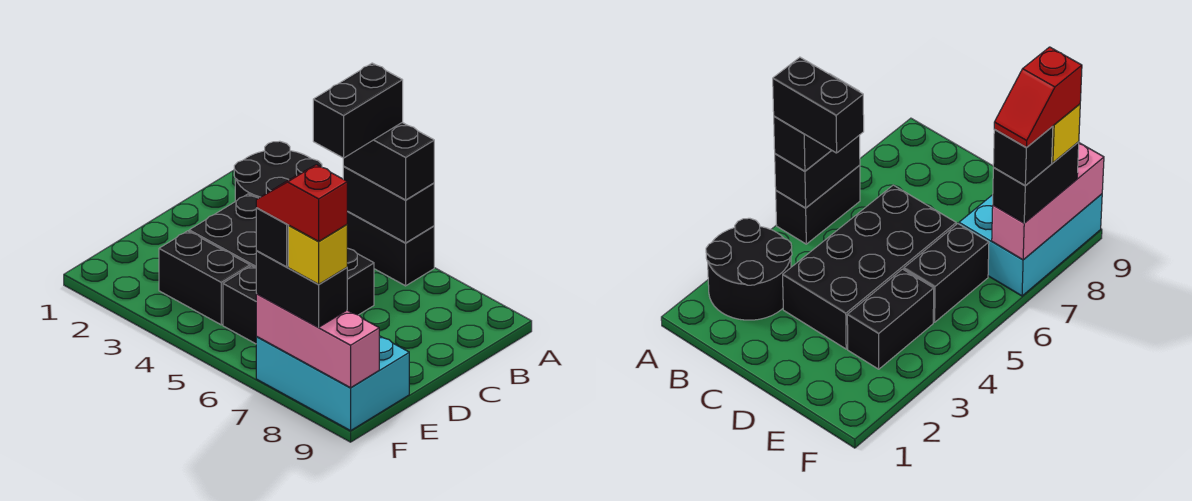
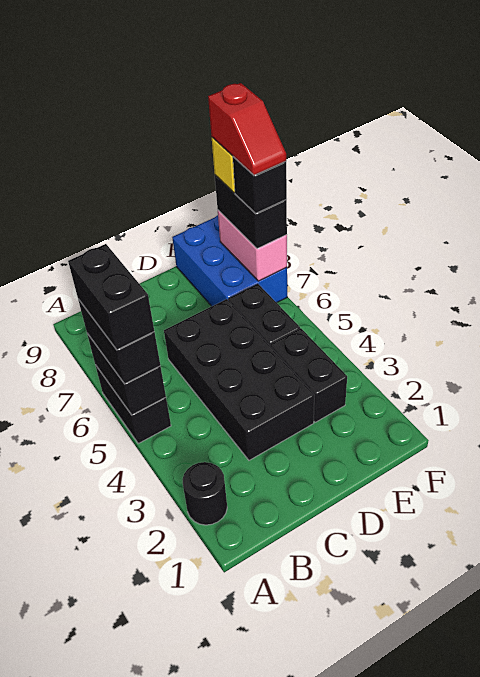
black 2x2 round brick [234,141,322,201] -> black 1x1 round brick [182,462,227,525]
black 1x2 brick [313,63,403,158] -> black 1x2 brick turned to [68,244,154,350]
cyan 2x3 brick [256,336,409,431] -> blue 2x3 brick [172,215,287,306]
pink 1x3 brick [256,294,379,388] -> pink 1x2 brick [218,210,287,281]

